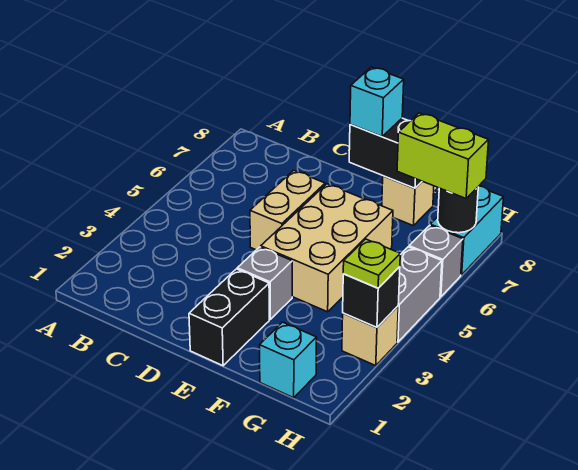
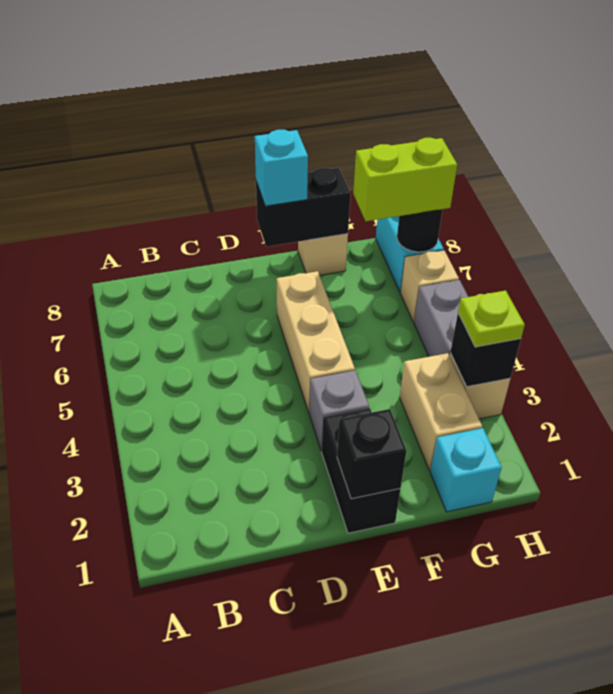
tan 1x2 brick [250,170,325,250] -> tan 1x2 brick moved to [400,353,482,471]
none -> black 1x1 brick [337,409,406,499]
tan 2x3 brick [261,184,393,312] -> tan 1x3 brick [277,271,355,412]
grey 1x1 brick [409,225,463,297] -> tan 1x1 brick [400,250,459,322]

